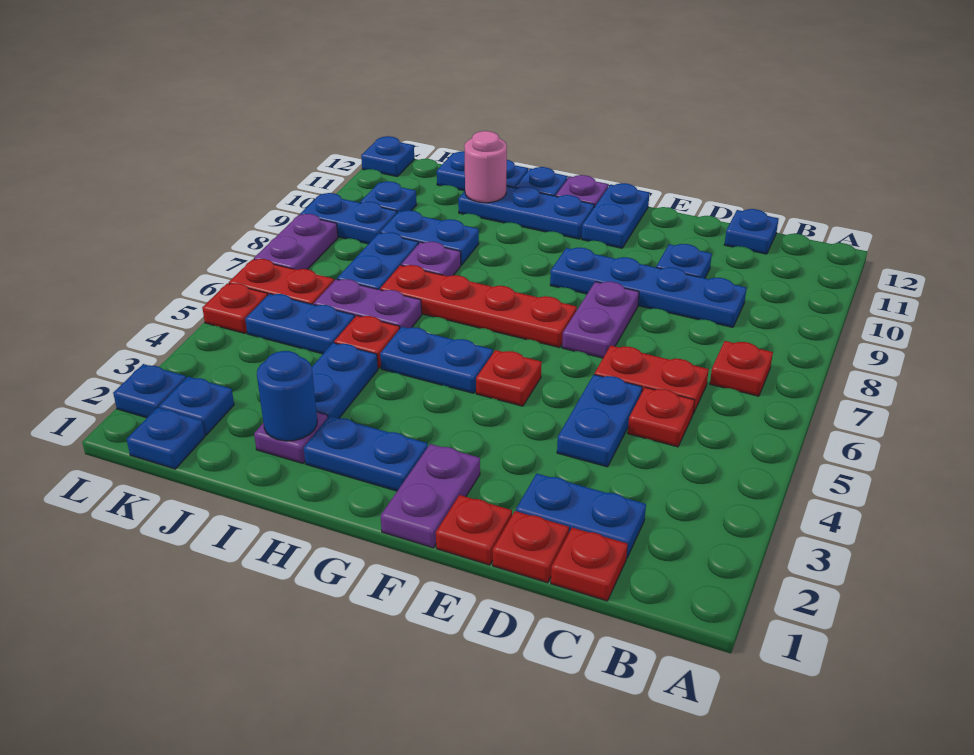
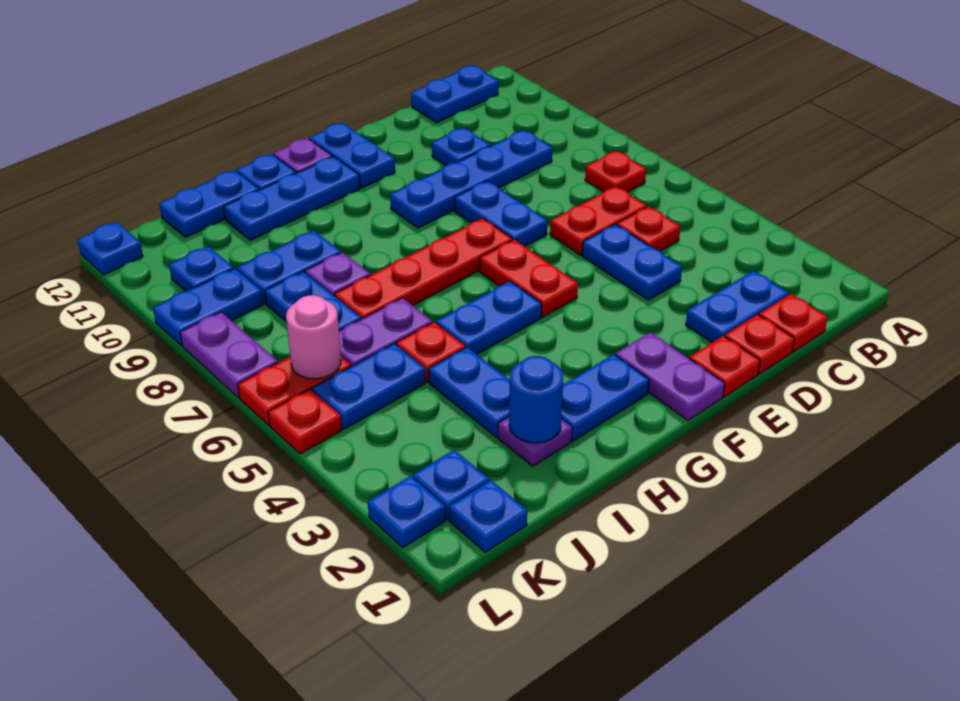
blue 1x1 plate [724,209,779,254] -> blue 1x2 plate [411,66,499,122]
purple 1x2 plate [562,282,639,358] -> blue 1x2 plate [455,181,547,246]
red 1x1 plate [476,350,542,406] -> red 1x2 plate [480,240,578,317]
pink 1x1 round brick [464,131,507,203] -> pink 1x1 round brick moved to [286,295,341,379]

